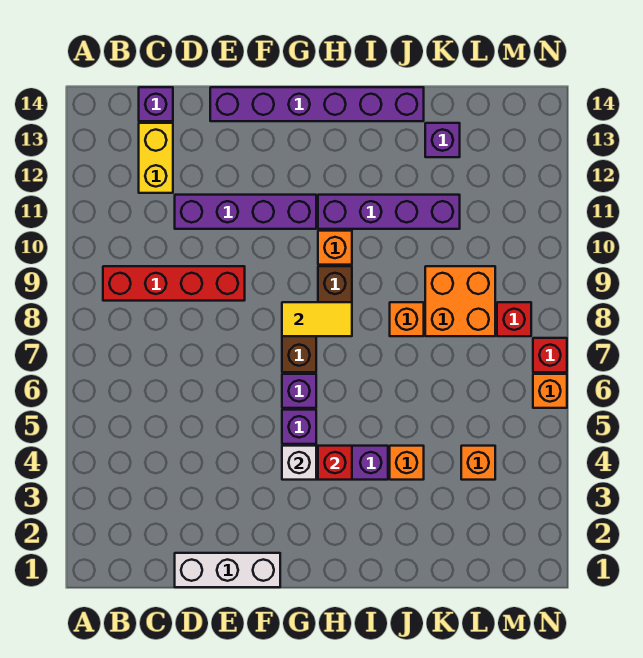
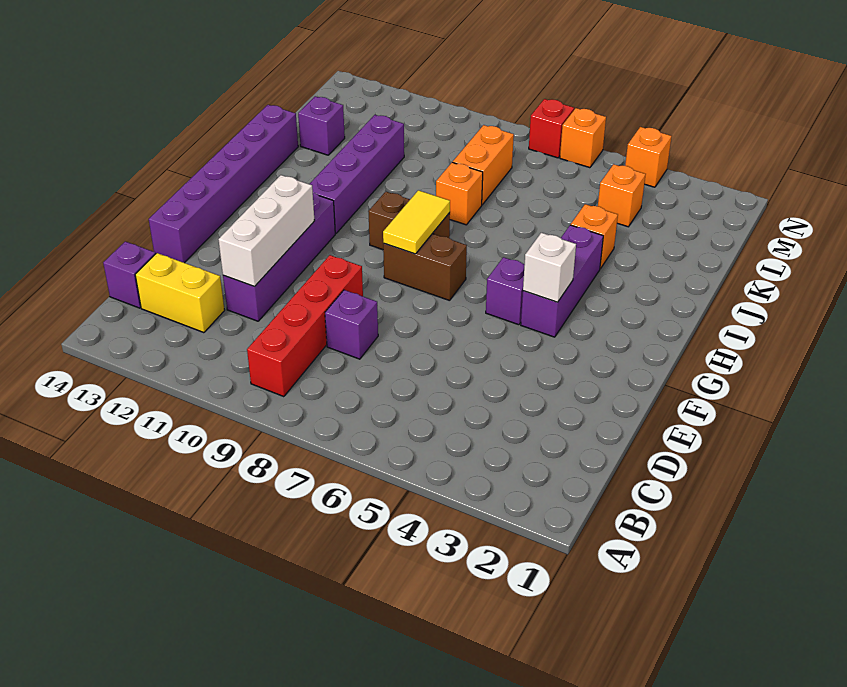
white 1x3 brick [175,553,280,587] -> white 1x3 brick moved to [218,175,315,287]
purple 1x1 brick [282,374,316,408] -> purple 1x1 brick moved to [325,290,378,359]
red 1x1 brick [318,446,352,480] -> none
orange 1x1 brick [318,231,352,265] -> orange 1x1 brick moved to [625,127,672,187]
orange 2x2 brick [425,266,495,336] -> orange 1x2 brick [453,125,514,205]
red 1x1 brick [497,302,531,336] -> none

